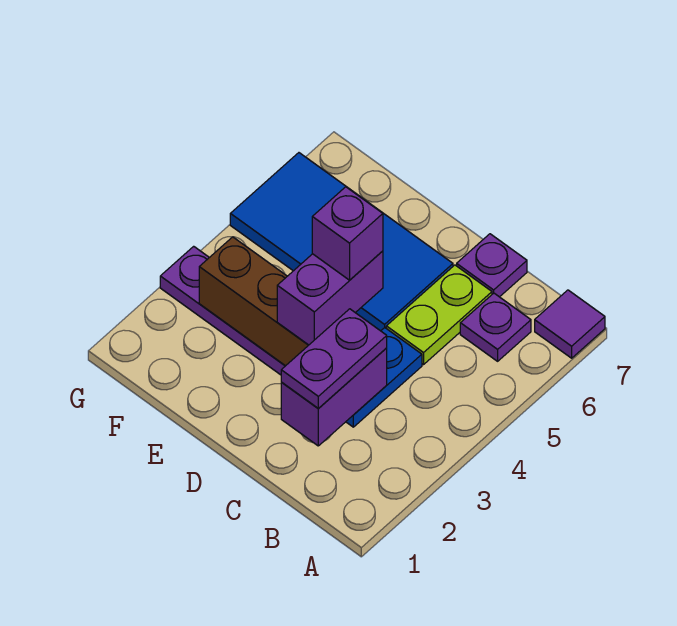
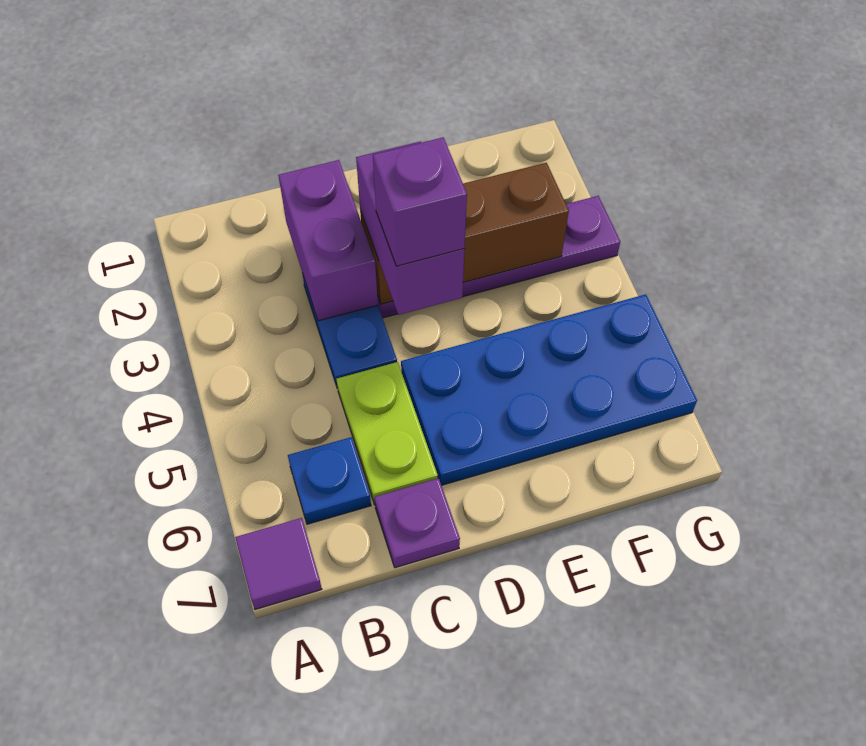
purple 1x1 plate [460,293,531,361] -> blue 1x1 plate [288,437,371,524]
purple 1x2 plate [281,309,387,408] -> none
blue 2x4 tile [230,153,453,331] -> blue 2x4 plate [401,294,697,485]

